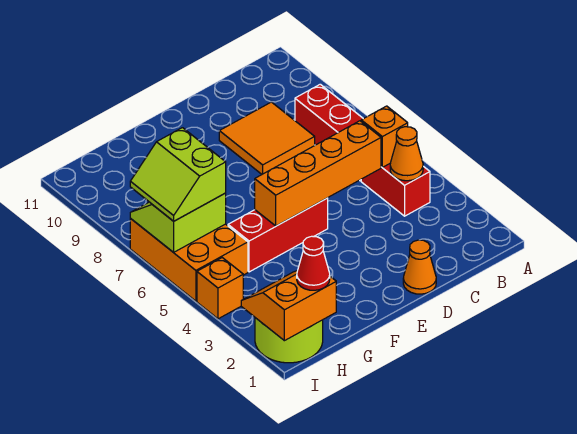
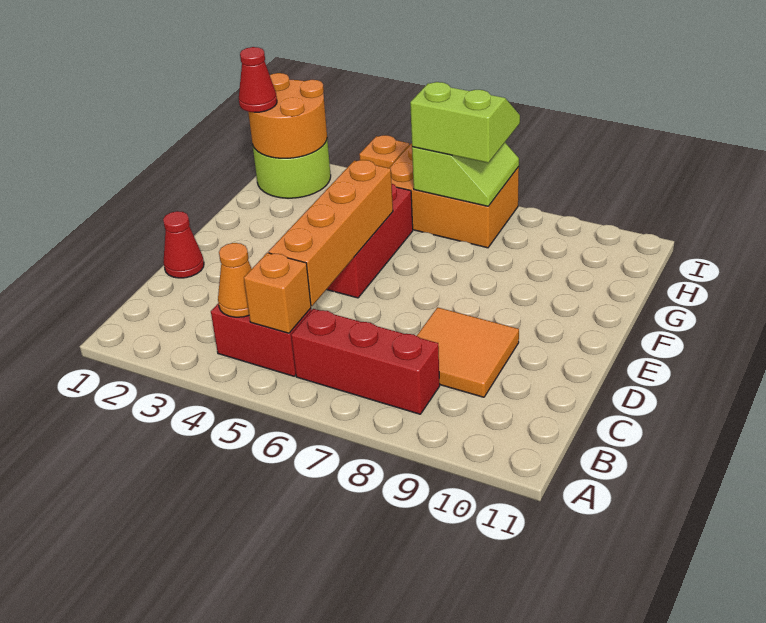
orange 1x1 cone [403,240,436,294] -> red 1x1 cone [163,211,204,278]
orange 2x2 slope [241,270,336,341] -> orange 2x2 round brick [248,73,327,158]

